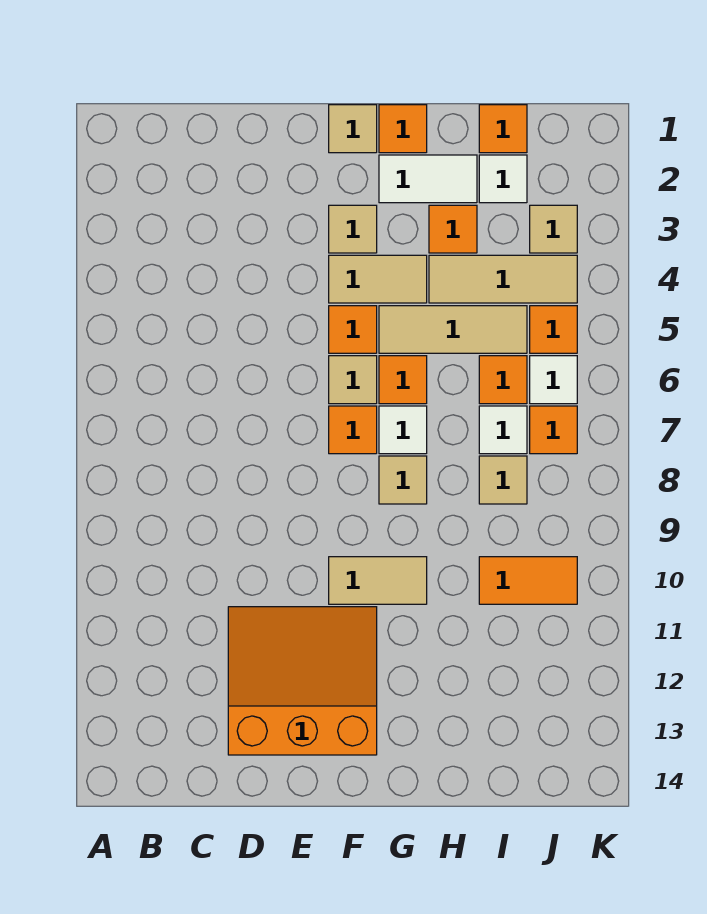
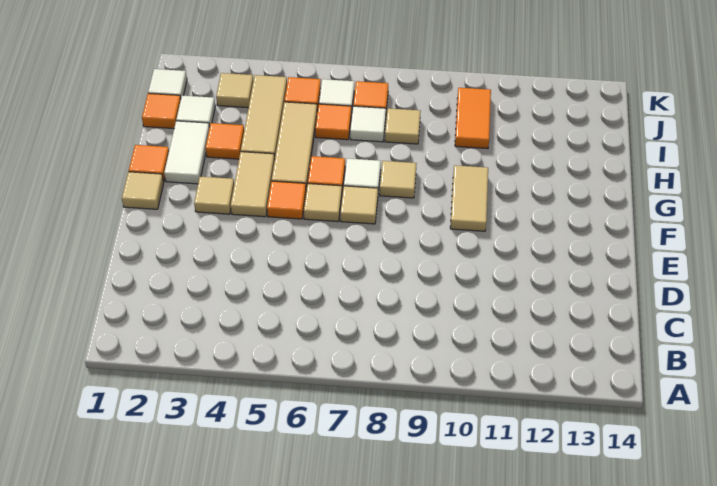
orange 3x3 slope [228,607,377,755] -> none
orange 1x1 tile [329,406,377,454] -> tan 1x1 tile [340,186,378,224]
none -> white 1x1 tile [148,69,187,98]

